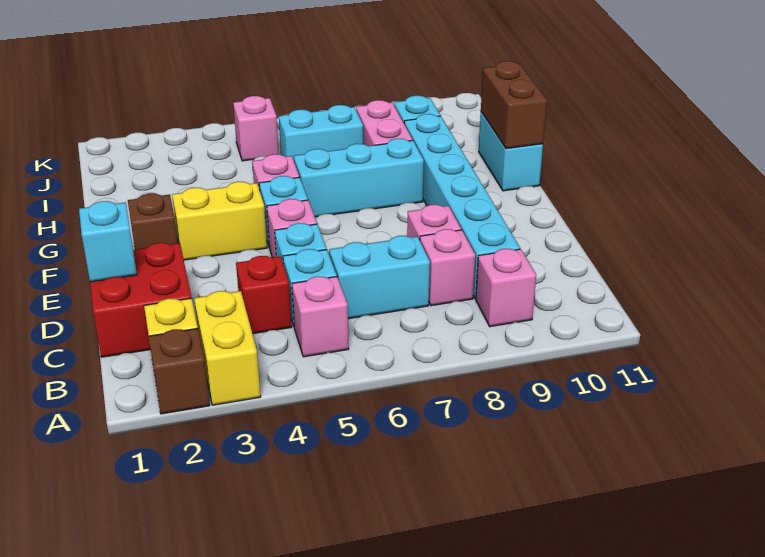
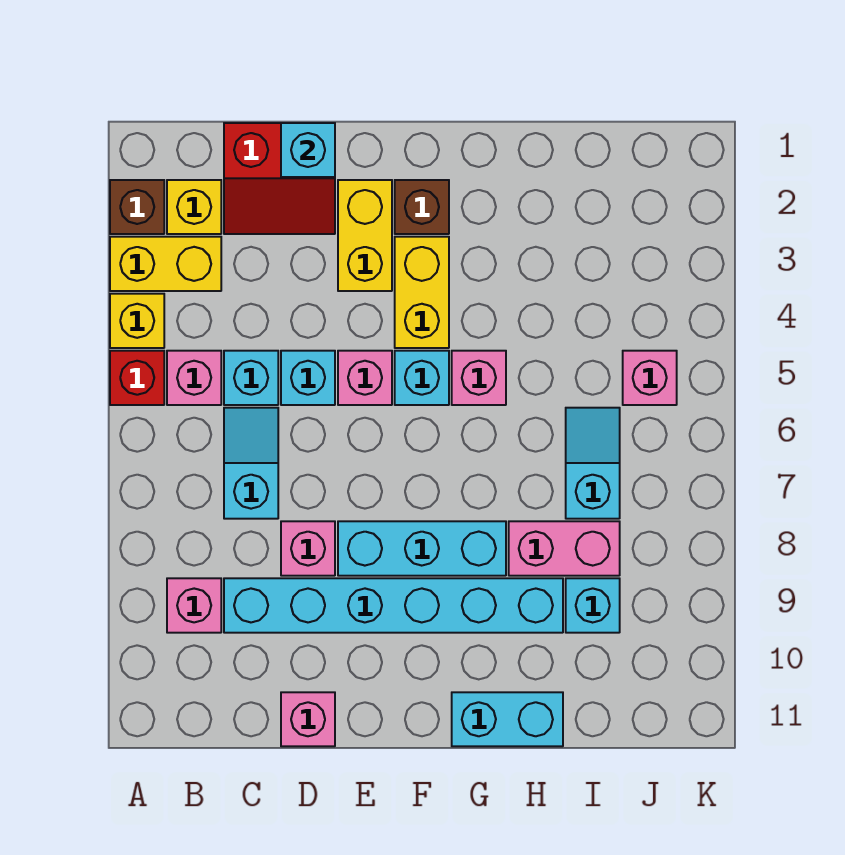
none -> yellow 1x1 brick [110,294,164,348]
red 2x2 brick [90,243,192,357] -> red 2x2 slope [224,123,335,234]
red 1x1 brick [236,256,292,334] -> red 1x1 brick moved to [110,351,164,405]
cyan 1x2 brick [329,236,430,319] -> cyan 1x2 slope [224,408,278,519]
pink 1x1 brick [420,229,475,306] -> pink 1x1 brick moved to [281,692,335,746]
none -> yellow 1x2 brick [338,180,392,291]
cyan 1x3 brick [294,139,424,217] -> cyan 1x3 brick turned to [338,521,506,576]
brown 1x2 brick [481,61,547,149] -> none
cyan 1x2 brick [279,105,363,160] -> cyan 1x2 slope [566,408,620,519]

